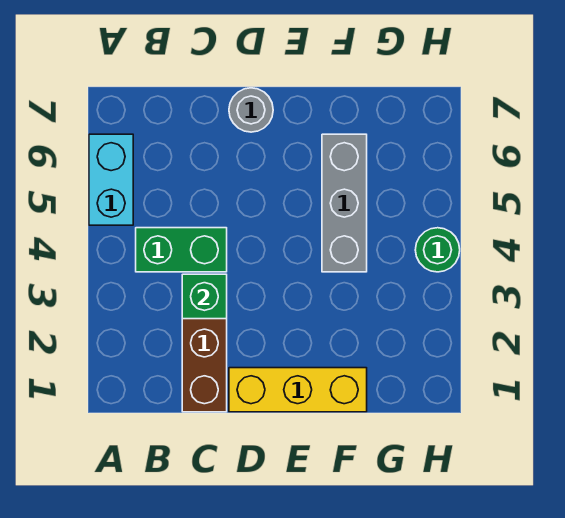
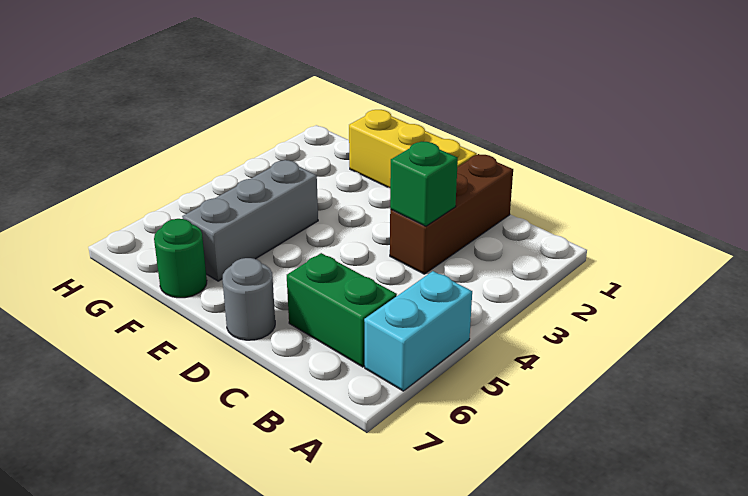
green 1x2 brick [136,228,227,272] -> green 1x2 brick moved to [287,253,397,367]
green 1x1 round brick [415,228,460,272] -> green 1x1 round brick moved to [154,219,207,298]

